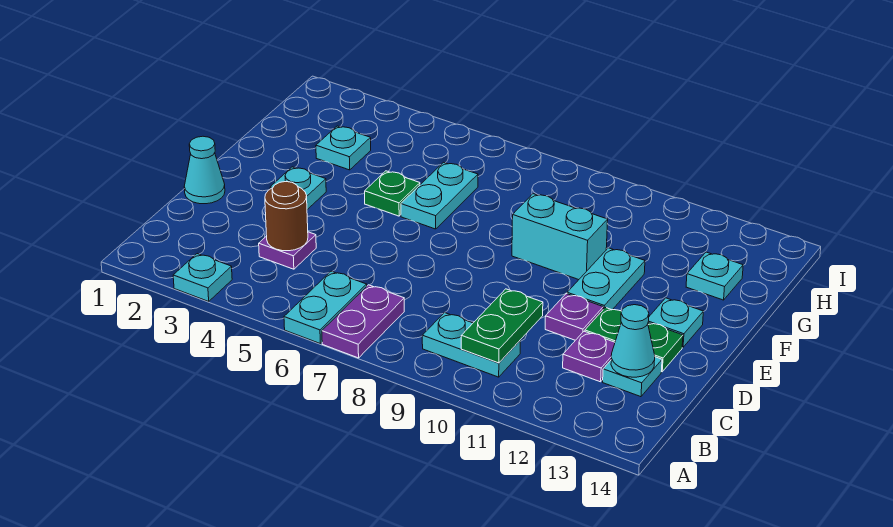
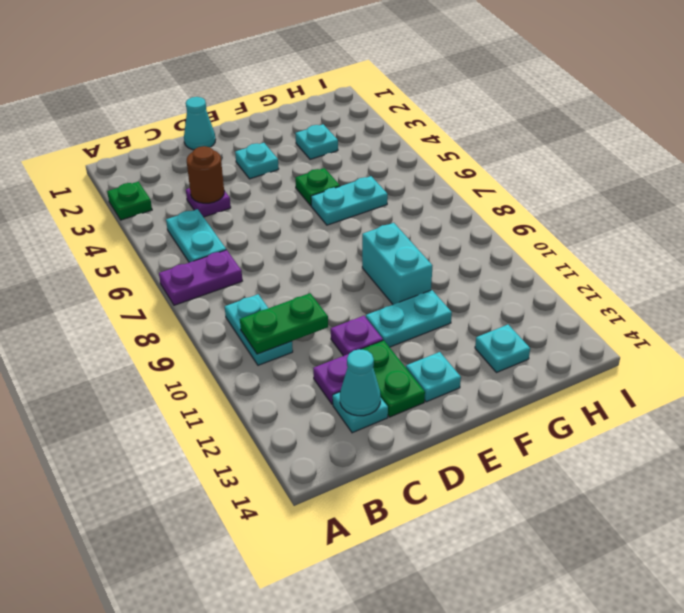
cyan 1x1 plate [173,254,232,301] -> green 1x1 plate [107,182,152,220]
cyan 1x2 plate [284,271,367,343] -> cyan 1x2 plate turned to [166,209,226,262]

